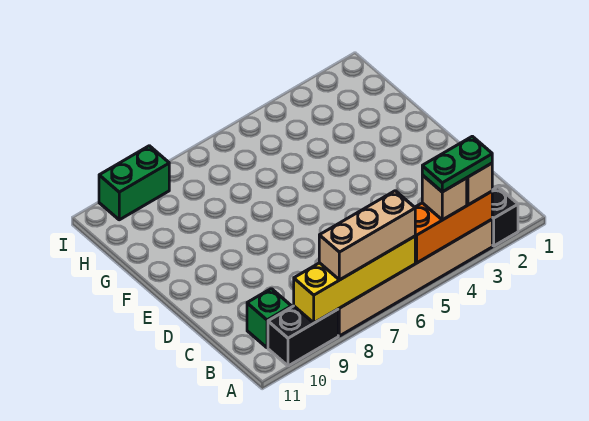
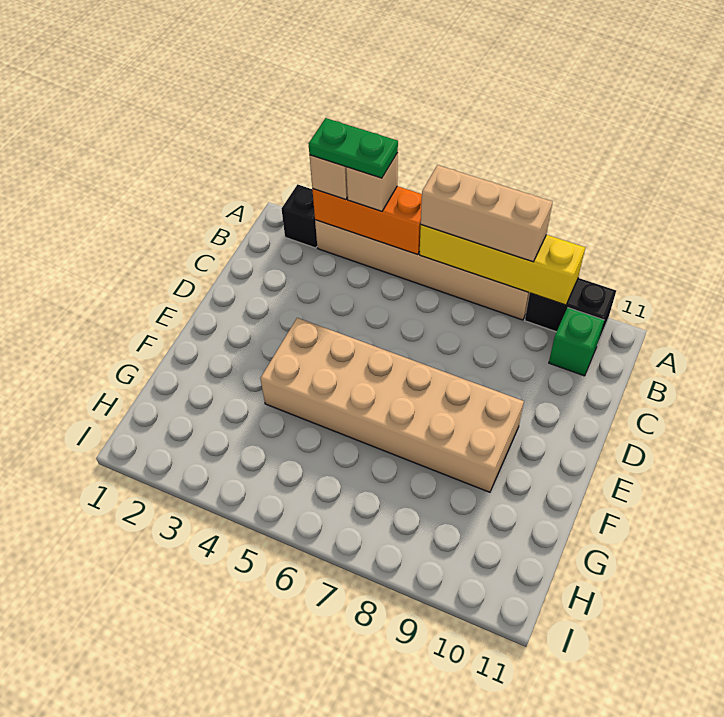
none -> tan 2x6 brick [260,318,524,492]
green 1x2 brick [99,146,169,220] -> none

